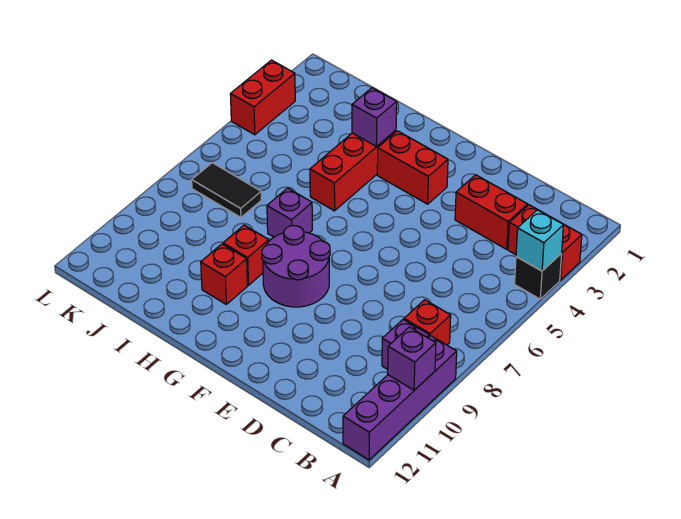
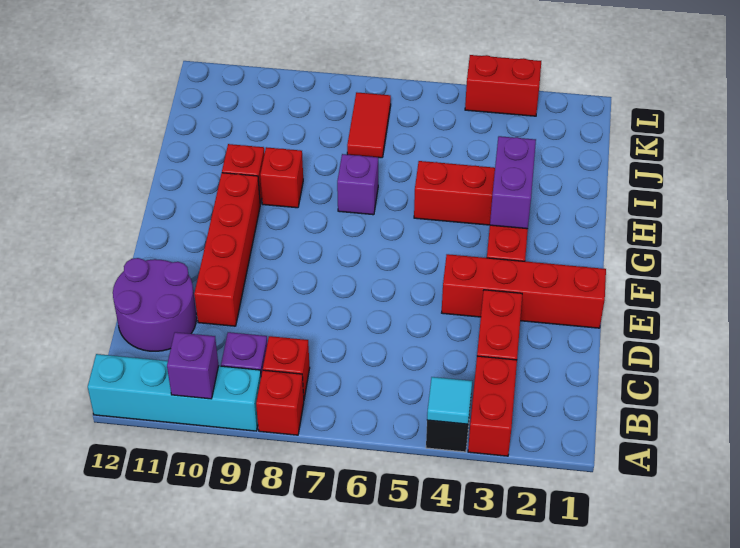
cyan 1x1 brick [516,210,564,271] -> cyan 1x1 tile [427,377,472,424]
none -> red 1x1 brick [256,370,304,435]
purple 1x4 brick [343,336,457,460] -> cyan 1x4 brick [88,354,261,431]
none -> red 1x4 brick [194,173,260,326]
none -> red 1x4 brick [442,254,606,328]
purple 2x2 round brick [262,226,330,307] -> purple 2x2 round brick moved to [113,258,197,351]
purple 1x1 brick [352,88,397,147] -> purple 1x2 brick [490,136,536,229]
black 1x2 tile [192,163,261,217] -> red 1x2 tile [347,92,391,158]

